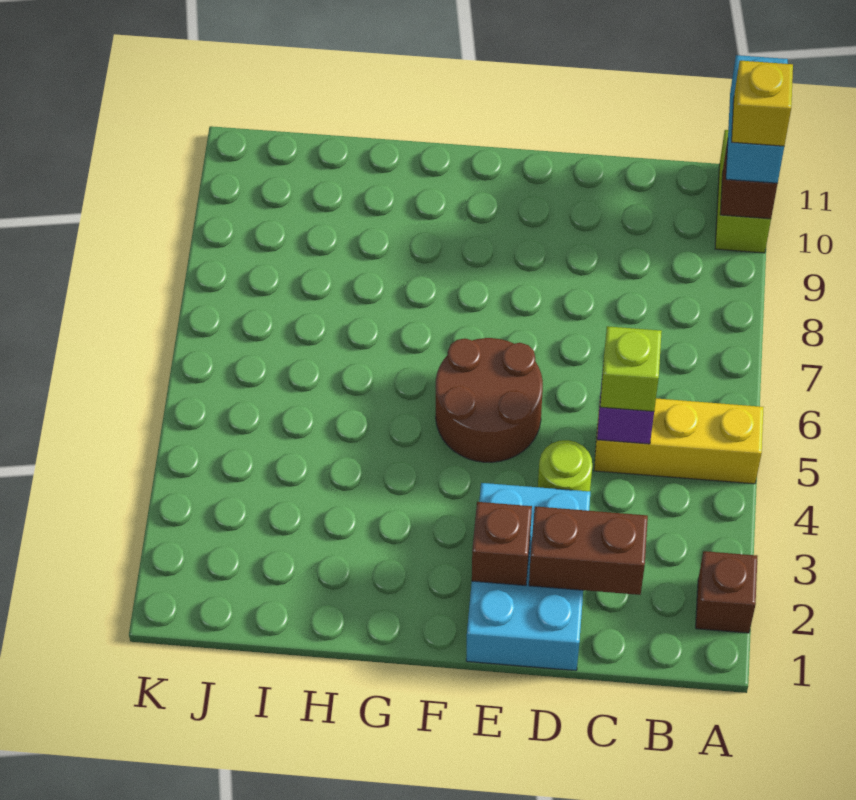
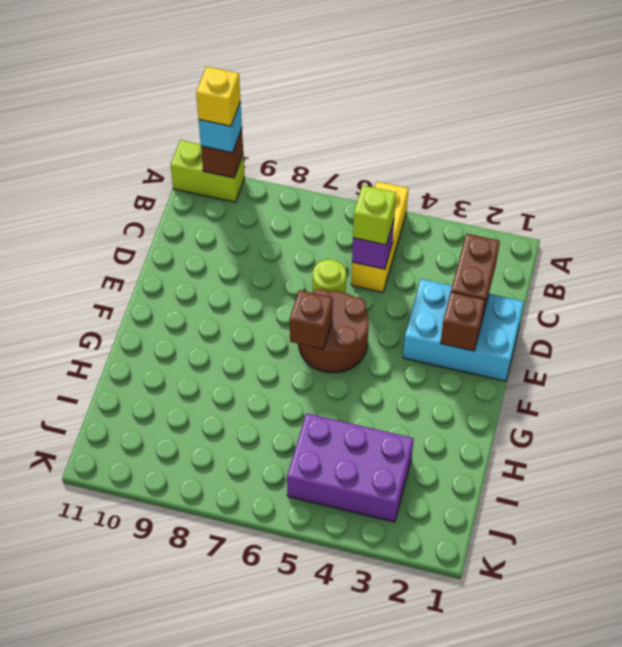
brown 1x1 brick [696,551,758,633] -> brown 1x1 brick moved to [290,290,333,349]
cyan 1x2 brick [726,55,788,183] -> cyan 1x1 brick [199,101,242,153]
lime 1x1 round brick [538,440,592,491] -> lime 1x1 round brick moved to [313,259,346,293]
none -> purple 2x3 brick [287,413,414,522]

